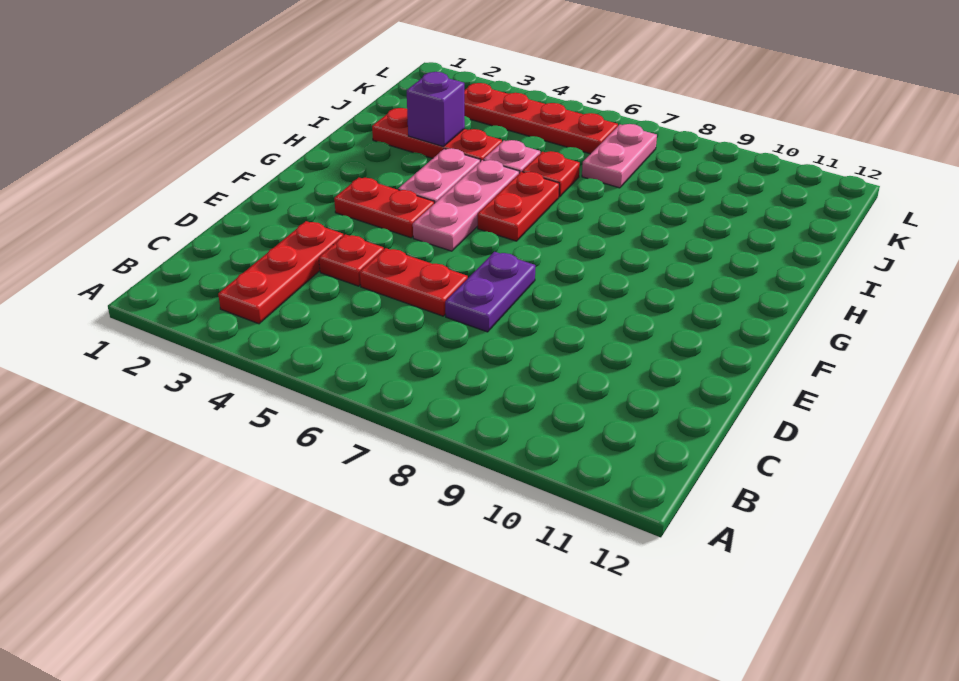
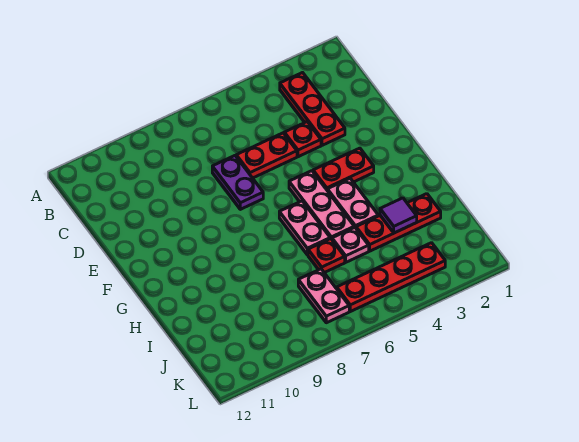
red 1x2 plate [478,172,559,241] -> pink 1x2 plate [279,201,330,255]
purple 1x1 brick [407,72,465,147] -> purple 1x1 tile [380,198,417,233]

